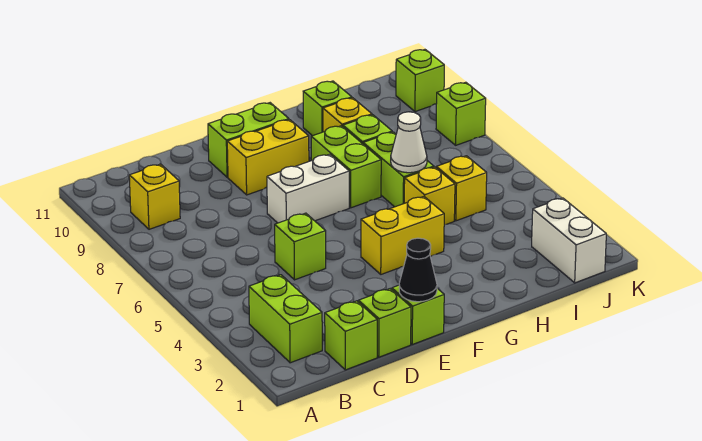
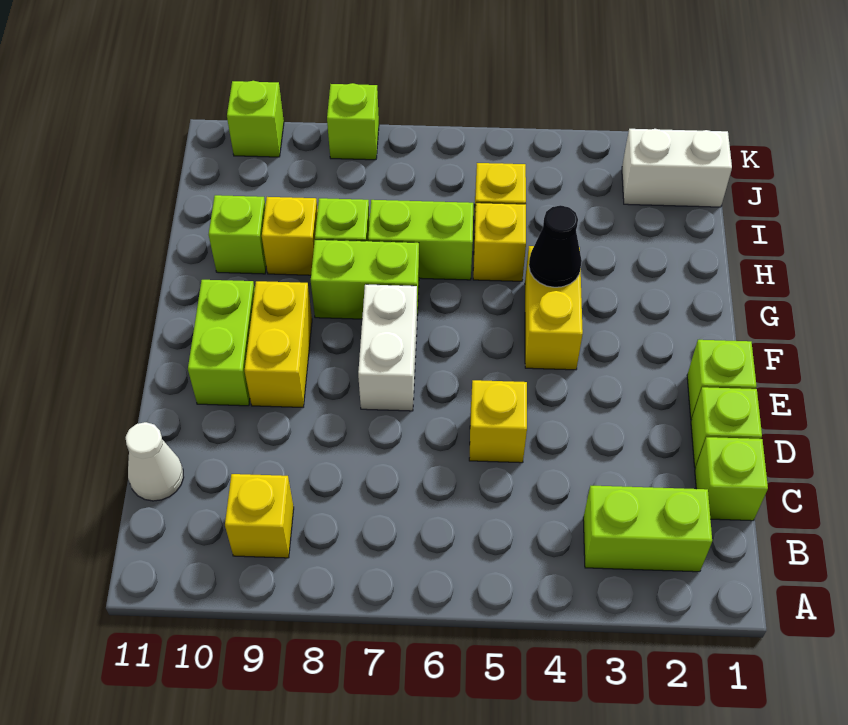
lime 1x1 brick [275,213,326,280] -> yellow 1x1 brick [469,380,527,463]
black 1x1 cone [399,238,437,302] -> black 1x1 cone moved to [529,205,582,287]
white 1x1 cone [391,112,427,173] -> white 1x1 cone moved to [126,422,184,501]

